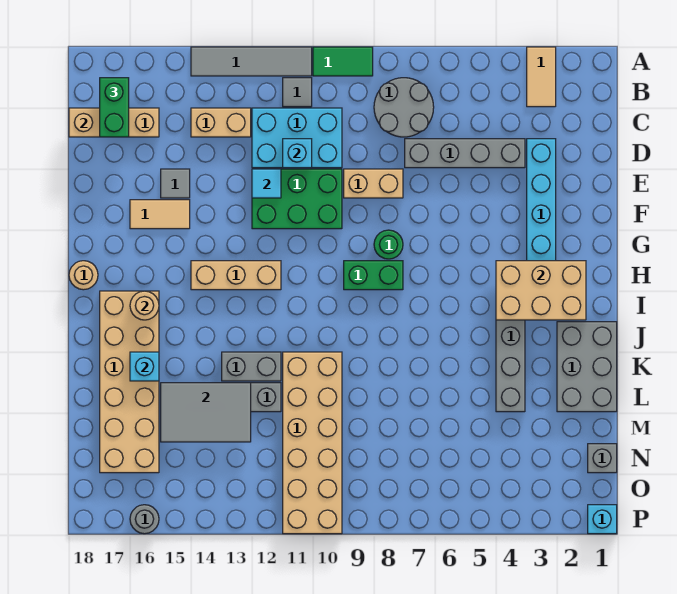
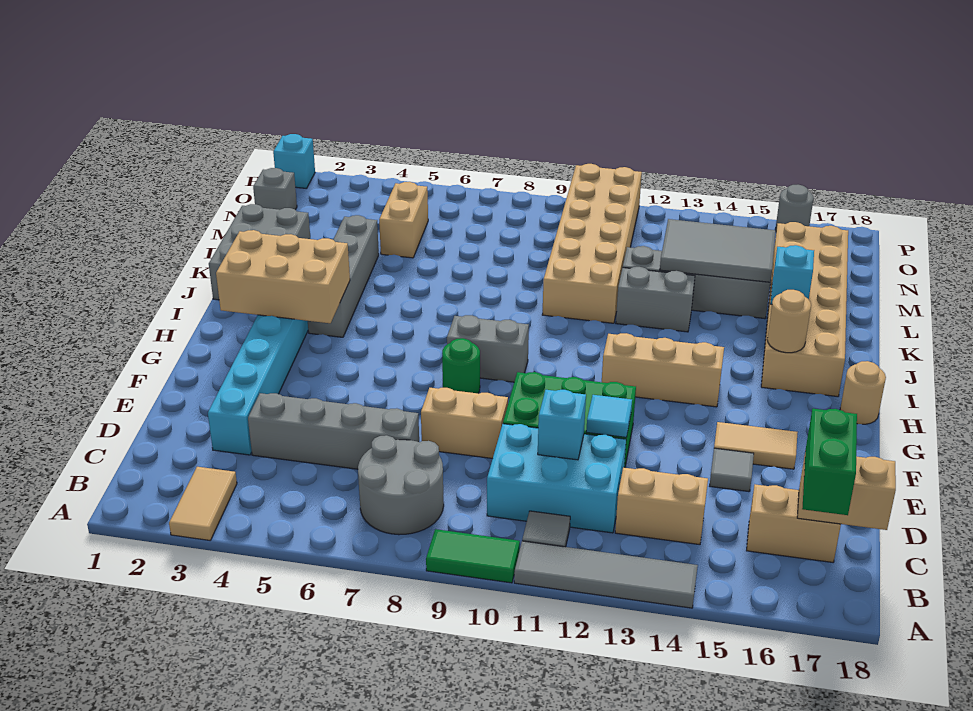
green 1x2 brick [344,261,403,290] -> grey 1x2 brick [447,315,529,382]
none -> tan 1x2 brick [379,182,428,258]

